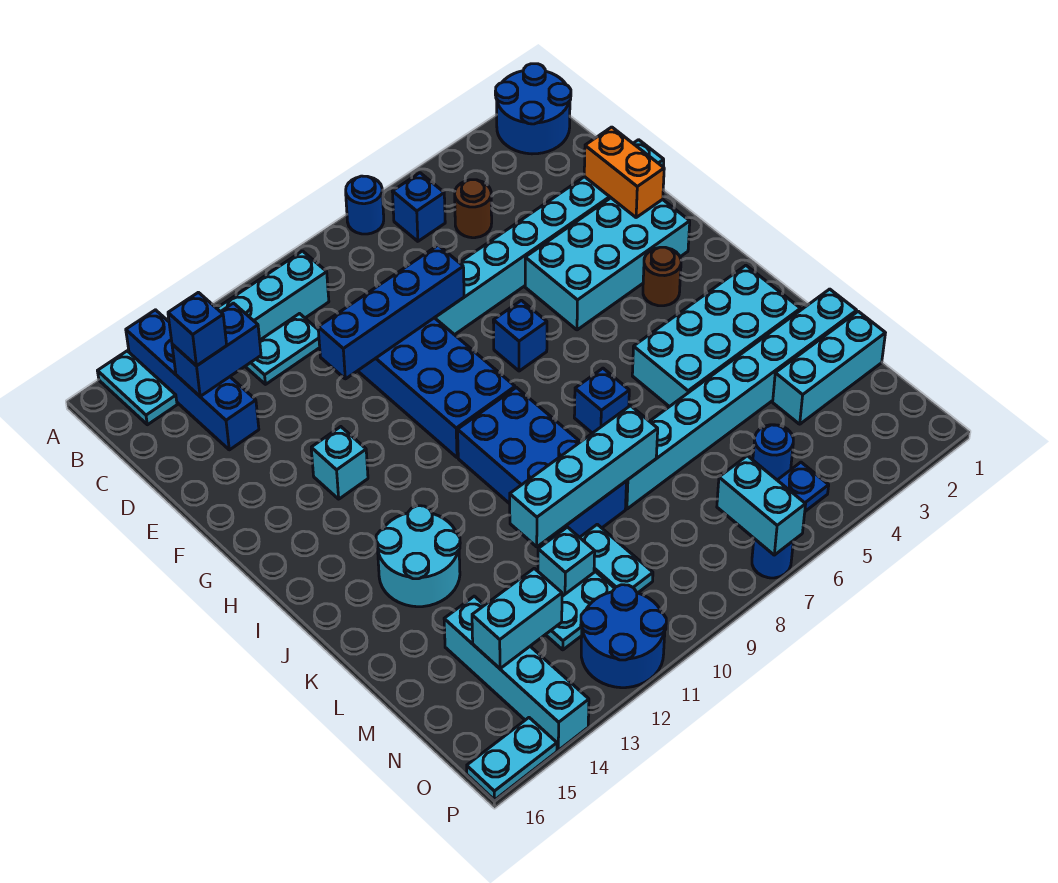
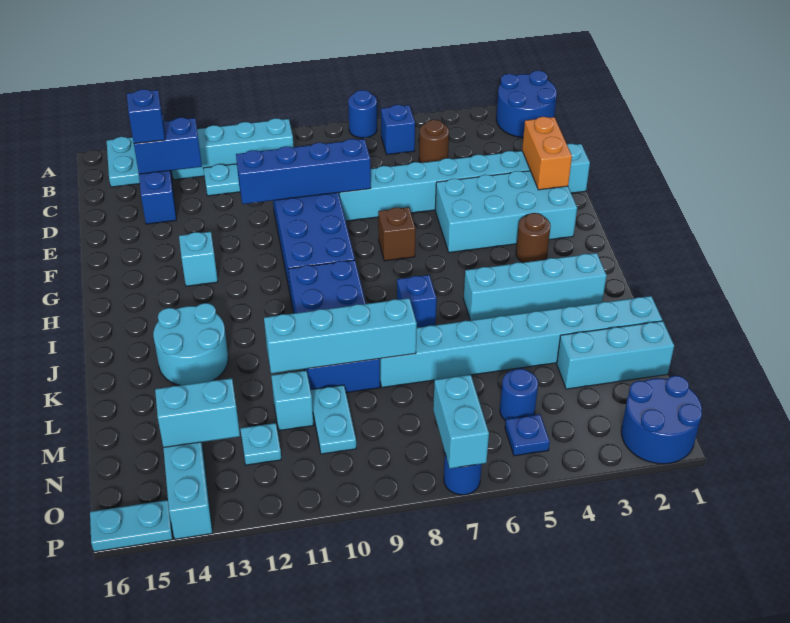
blue 1x1 brick [493,300,547,371] -> brown 1x1 brick [378,207,416,261]
cyan 2x4 brick [632,265,800,407] -> cyan 1x4 brick [464,253,607,320]
cyan 1x2 plate [546,572,615,650] -> cyan 1x1 plate [240,423,281,465]
blue 2x2 round brick [581,585,666,688] -> blue 2x2 round brick moved to [621,376,702,464]

